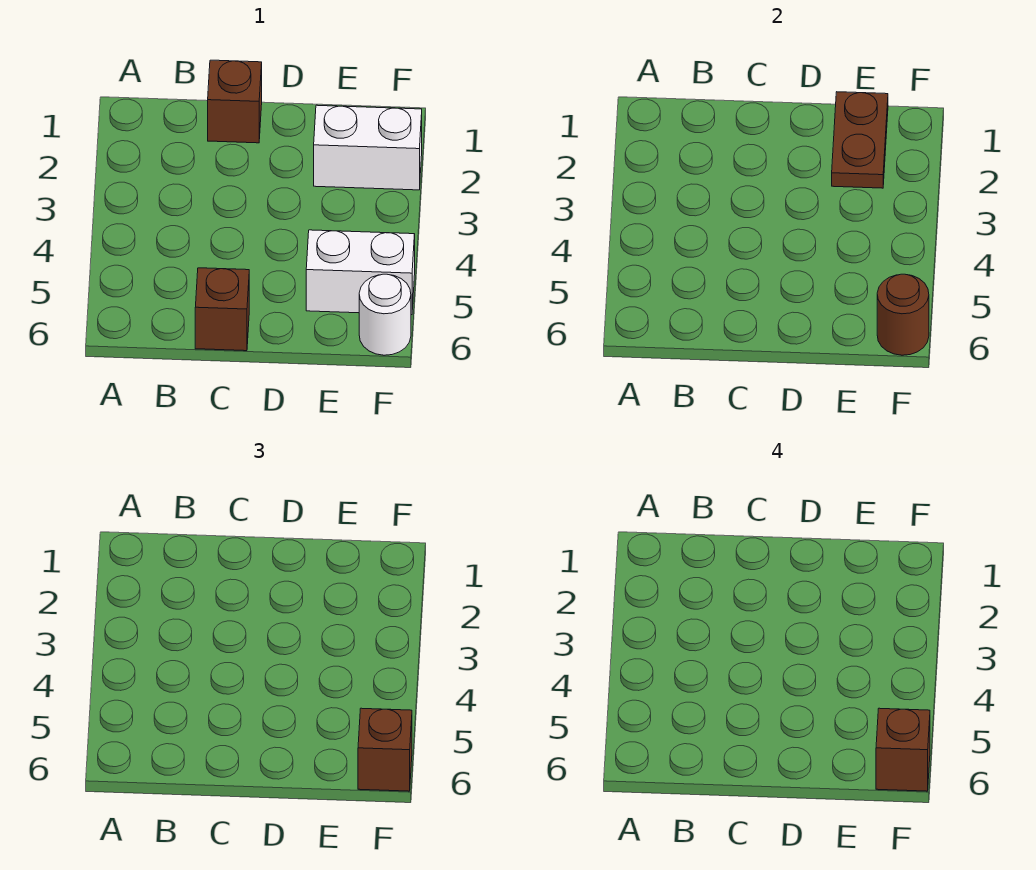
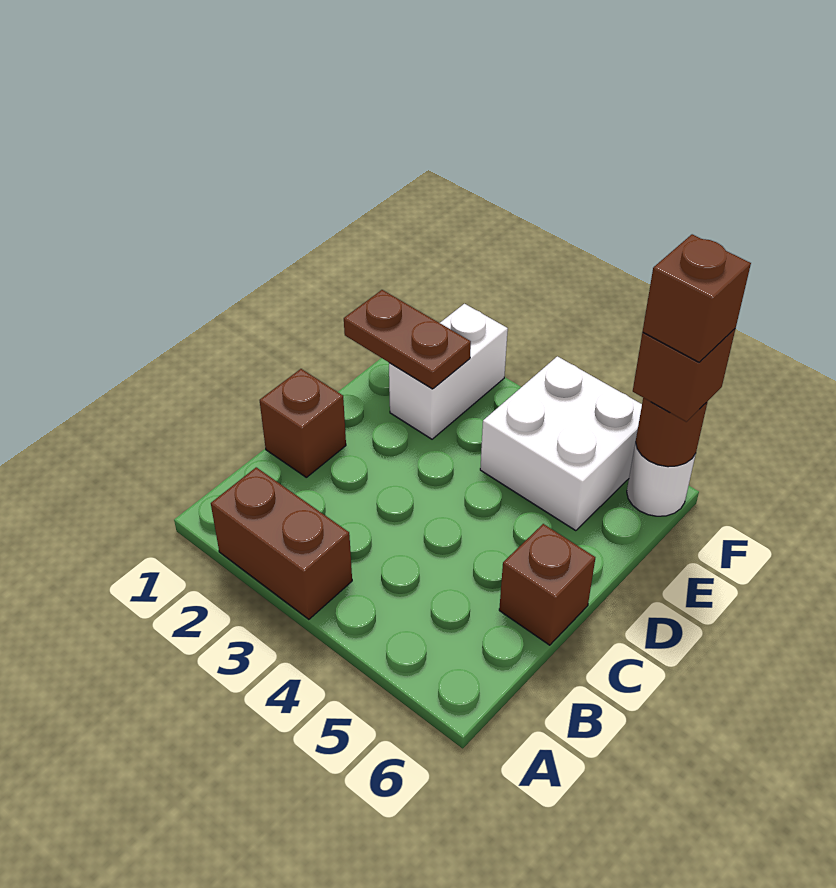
none -> brown 1x2 brick [211,467,352,619]
white 1x2 brick [306,230,415,315] -> white 2x2 brick [480,356,642,531]

